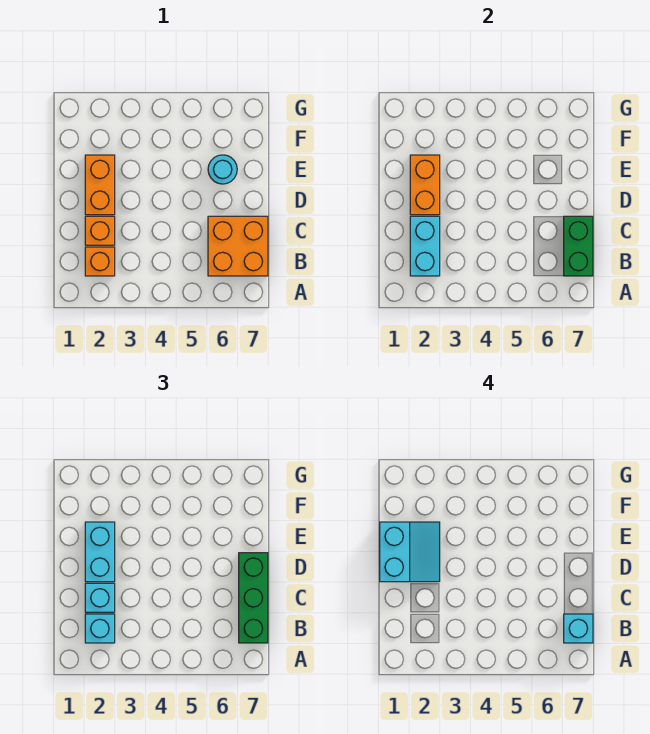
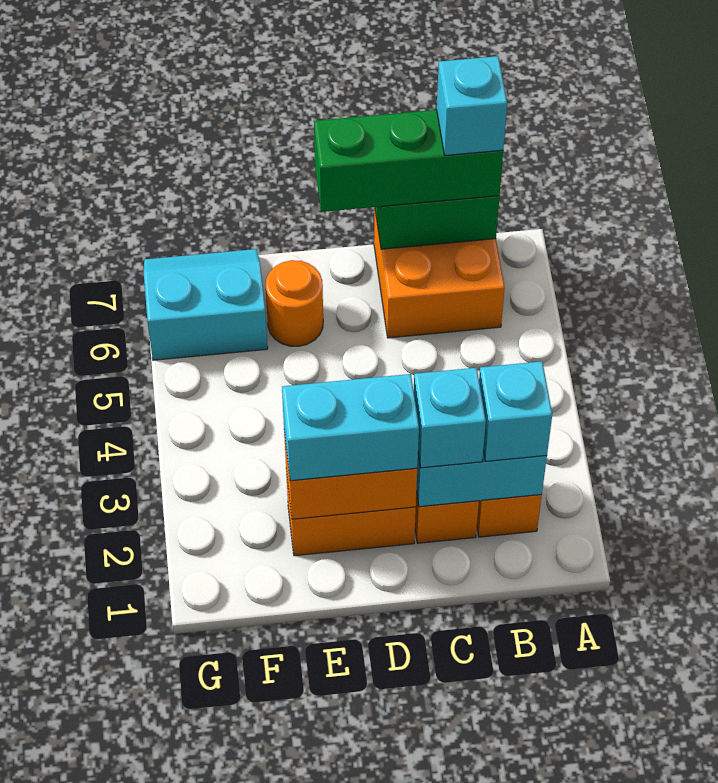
cyan 2x2 slope [380,522,440,582] -> cyan 2x2 slope moved to [144,249,268,360]
cyan 1x1 round brick [208,155,237,184] -> orange 1x1 round brick [266,260,323,346]

